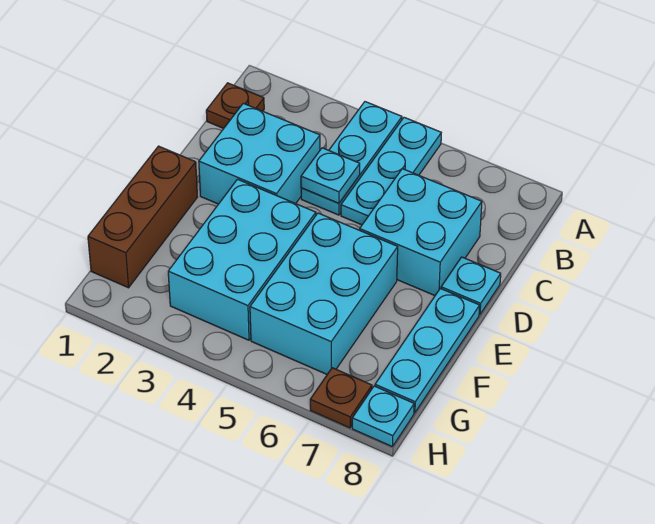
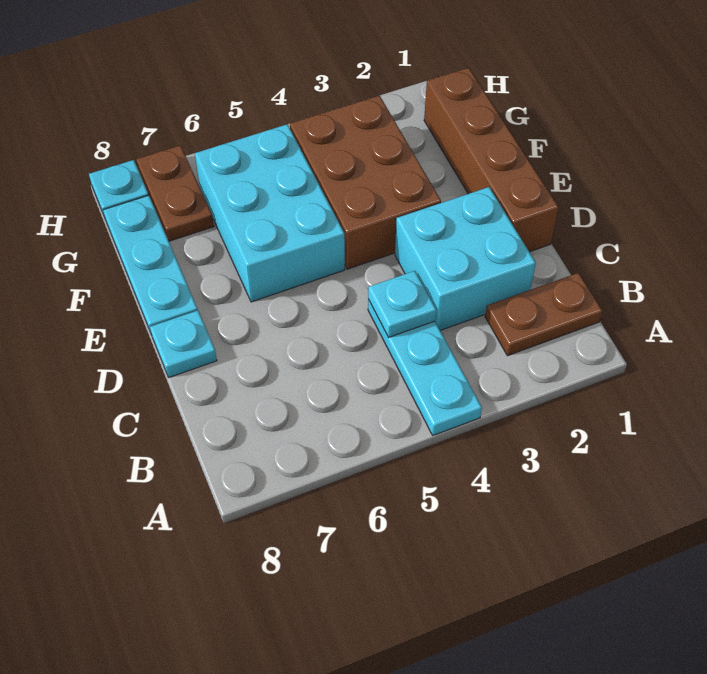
cyan 1x3 plate [341,117,441,225] -> none
brown 1x1 plate [206,83,264,128] -> brown 1x2 plate [485,273,602,356]
cyan 2x2 brick [360,169,482,296] -> none
brown 1x3 brick [88,146,197,288] -> brown 1x4 brick [424,68,559,252]
cyan 2x3 brick [168,179,316,340] -> brown 2x3 brick [290,96,441,269]
brown 1x1 plate [310,368,372,428] -> brown 1x2 plate [136,145,214,241]

